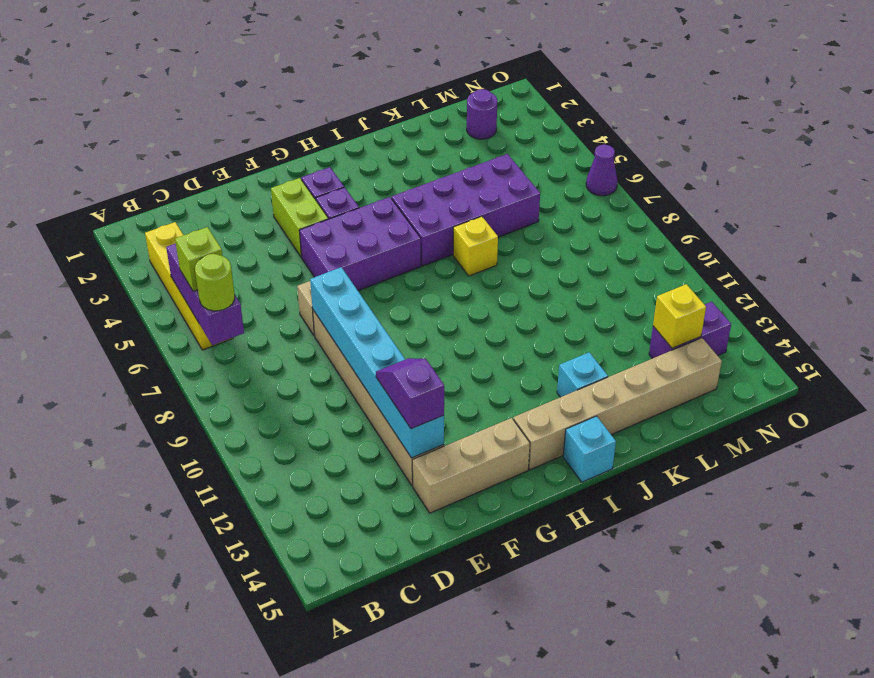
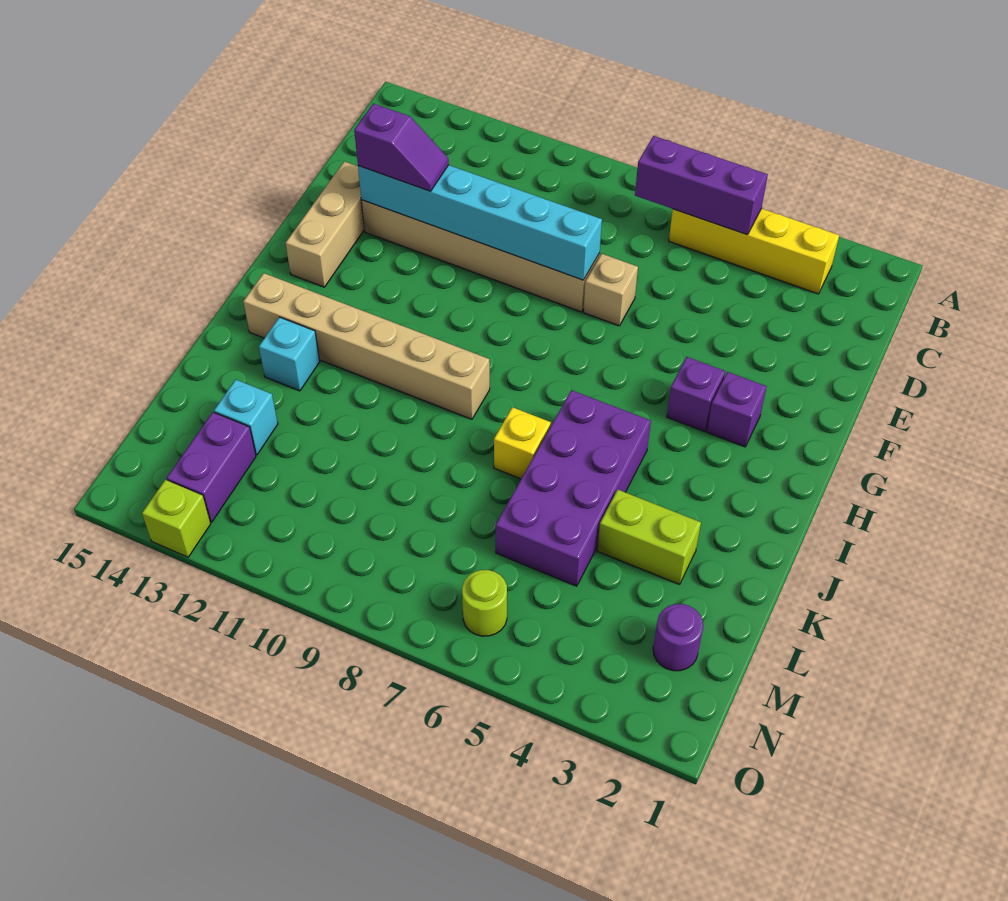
lime 1x1 brick [175,227,222,291] -> lime 1x1 brick moved to [142,480,211,557]
lime 1x1 round brick [195,254,235,311] -> lime 1x1 round brick moved to [462,570,507,636]
lime 1x2 brick [271,178,328,257] -> lime 1x2 brick moved to [597,490,701,584]
purple 2x3 brick [299,197,421,291] -> none
tan 1x6 brick [513,338,722,470] -> tan 1x6 brick turned to [243,273,490,419]
cyan 1x1 brick [563,416,616,482] -> cyan 1x1 brick moved to [214,380,278,455]
yellow 1x1 brick [653,284,706,348] -> none
purple 1x1 cone [586,145,618,196] -> none

